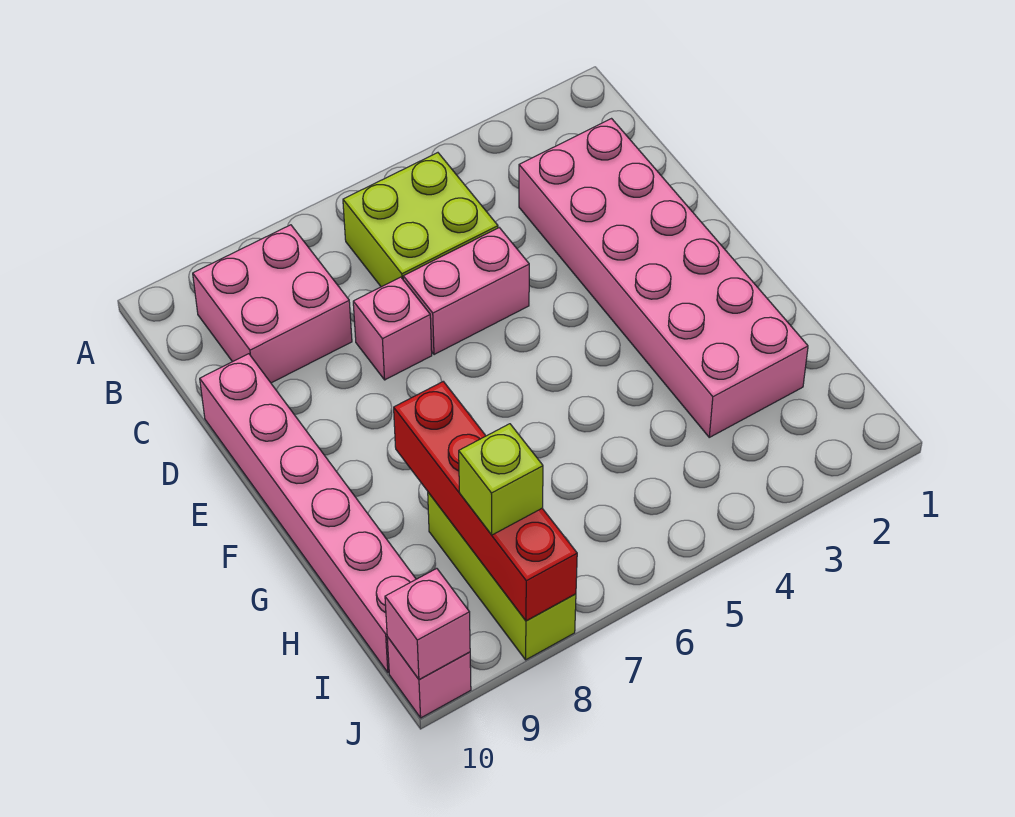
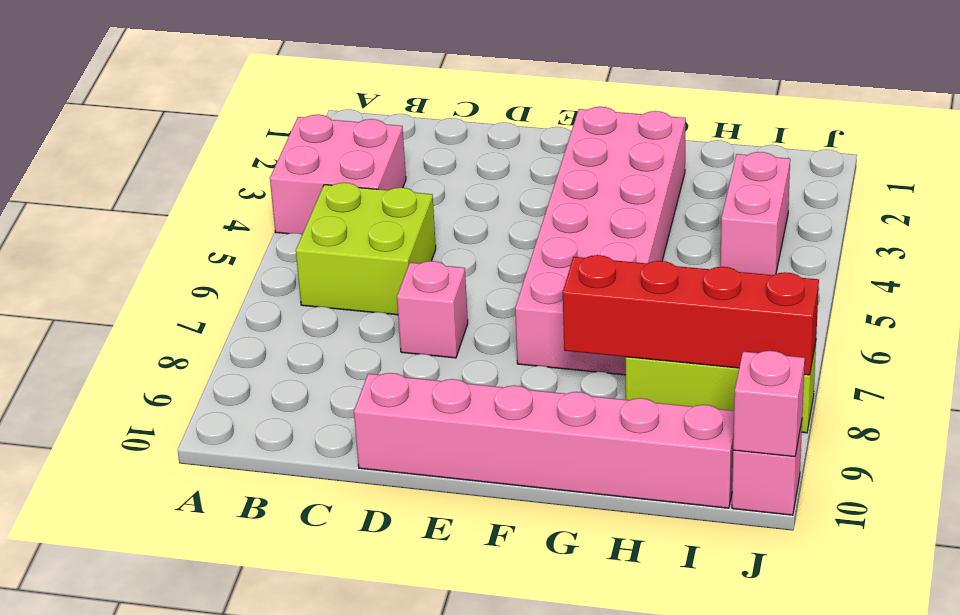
pink 2x2 brick [193,225,352,383] -> pink 2x2 brick moved to [270,115,406,234]
pink 2x6 brick [519,119,808,437] -> pink 2x6 brick turned to [515,107,686,375]
pink 1x2 brick [403,228,529,355] -> pink 1x2 brick moved to [720,152,790,275]
lime 1x1 brick [459,424,543,535] -> none

